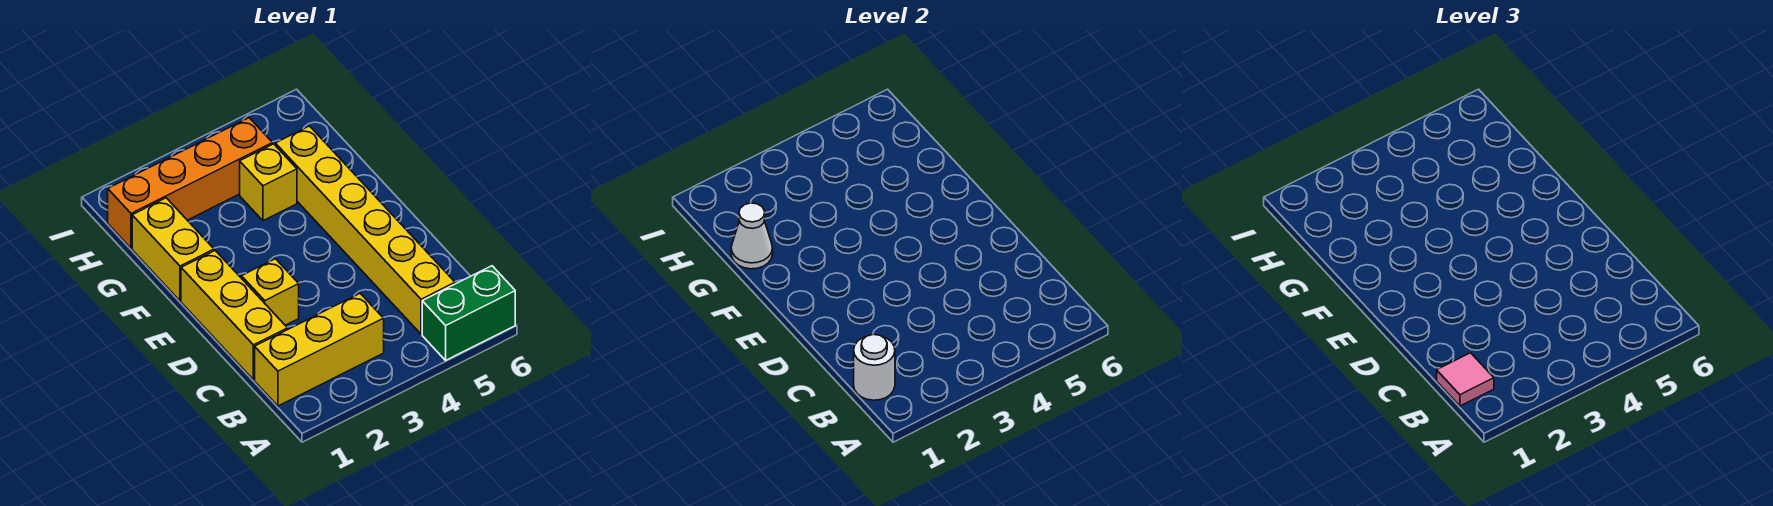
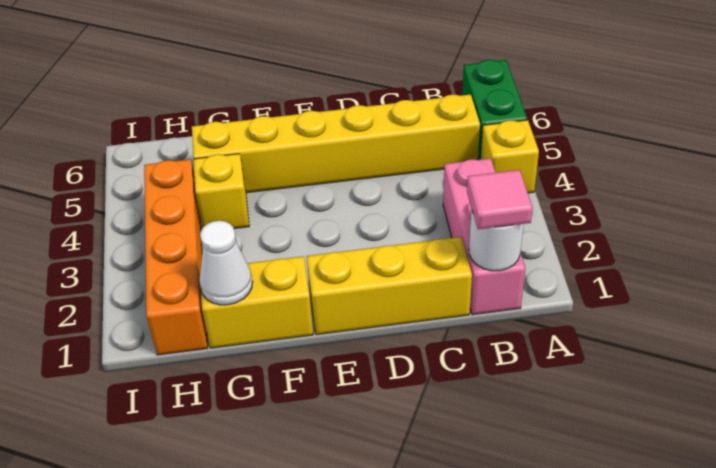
yellow 1x3 brick [255,293,384,406] -> pink 1x3 brick [443,158,525,315]
yellow 1x1 brick [241,259,299,325] -> yellow 1x1 brick moved to [481,120,539,193]

